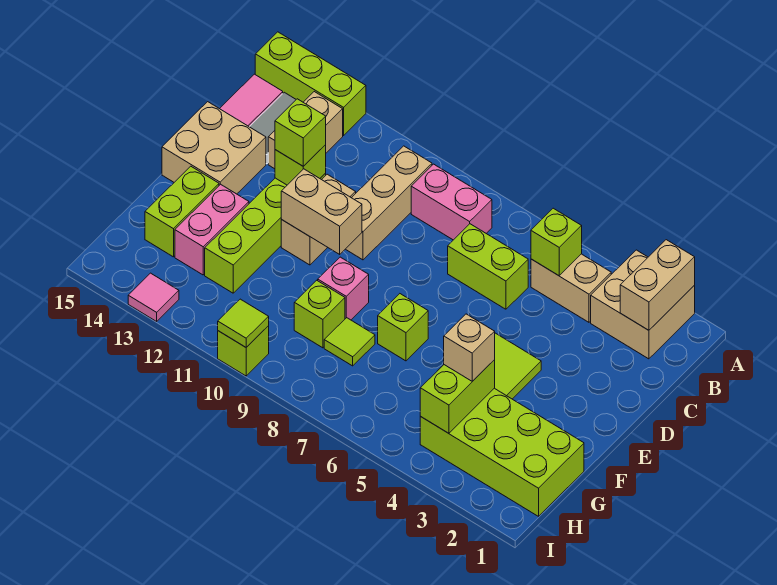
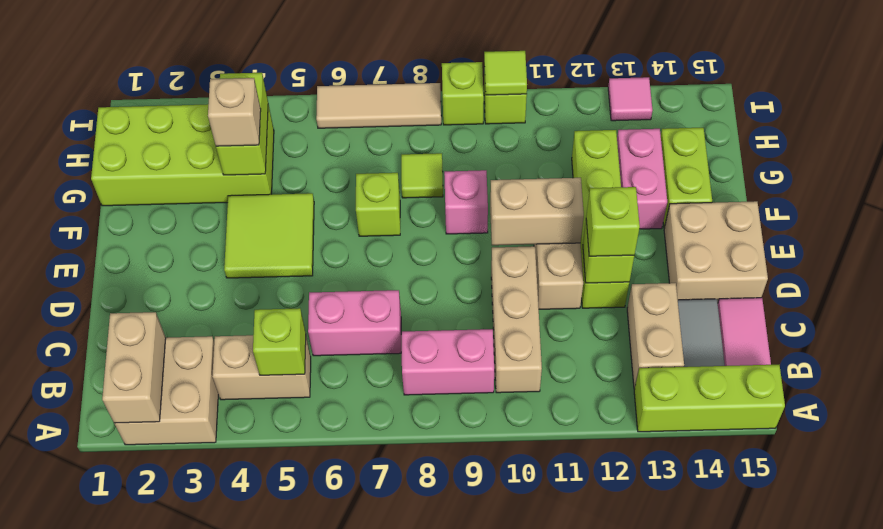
lime 1x2 brick [448,224,528,309] -> pink 1x2 brick [308,290,401,356]
lime 1x1 brick [294,280,345,348] -> lime 1x1 brick moved to [442,62,484,125]
none -> tan 1x3 tile [316,83,441,128]

